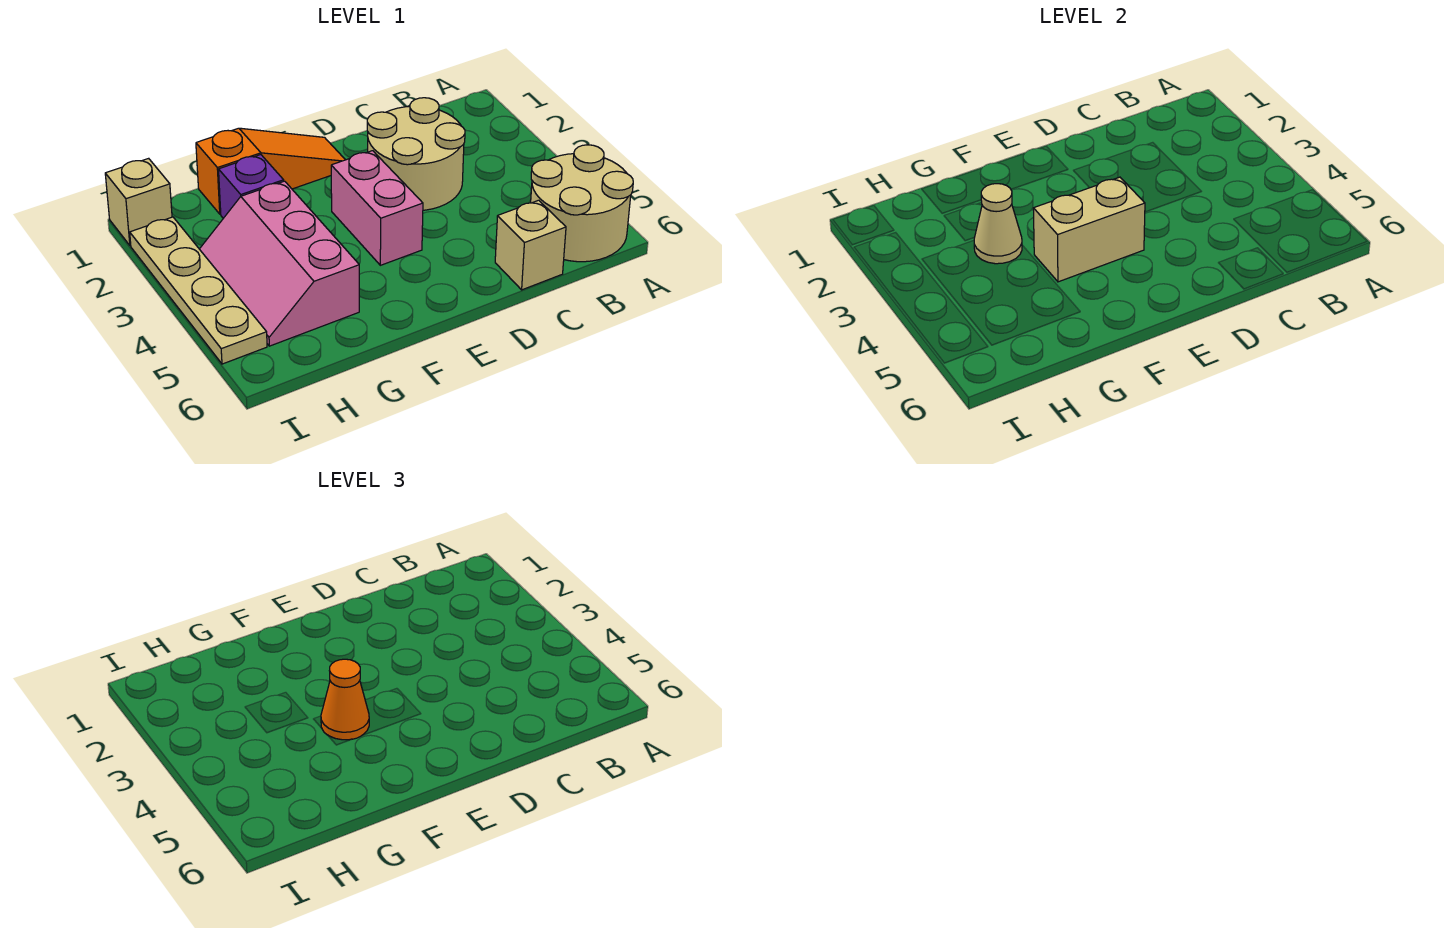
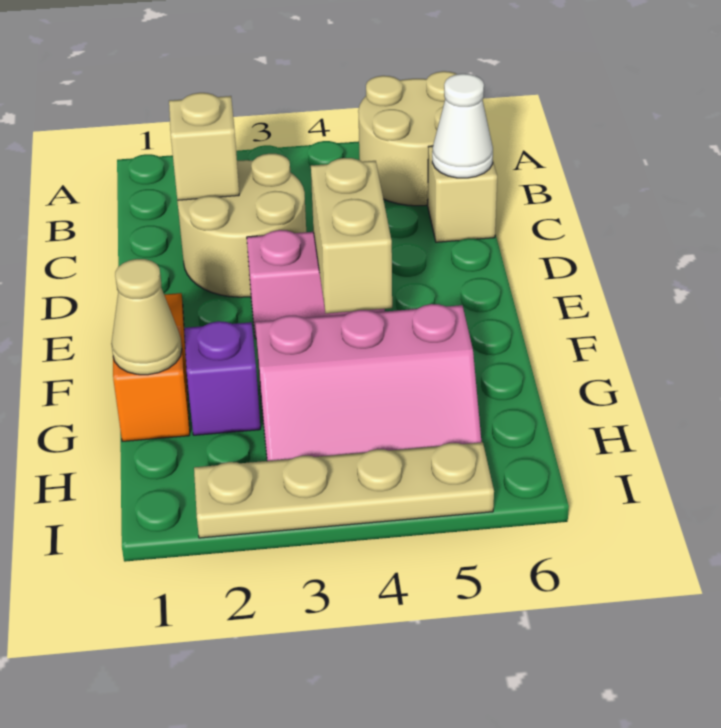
none -> white 1x1 cone [432,74,493,178]
orange 1x1 cone [321,659,369,740] -> none
tan 1x1 cone [974,184,1022,264] -> tan 1x1 cone moved to [111,259,182,375]
tan 1x1 brick [105,158,172,246] -> tan 1x1 brick moved to [169,93,239,200]

